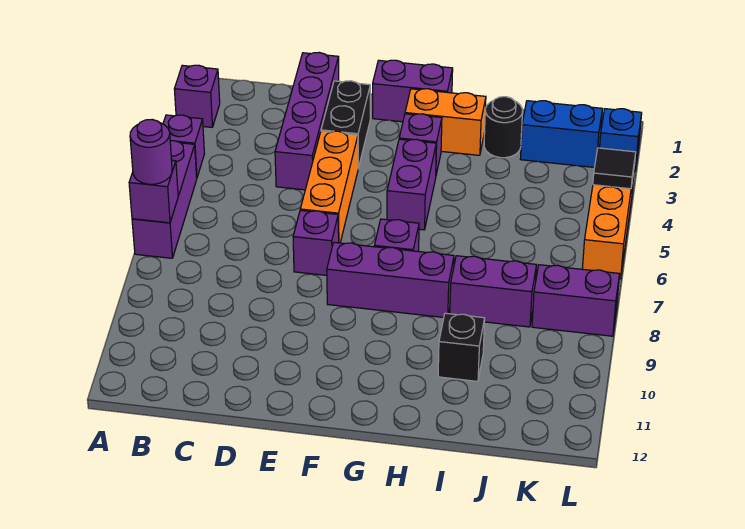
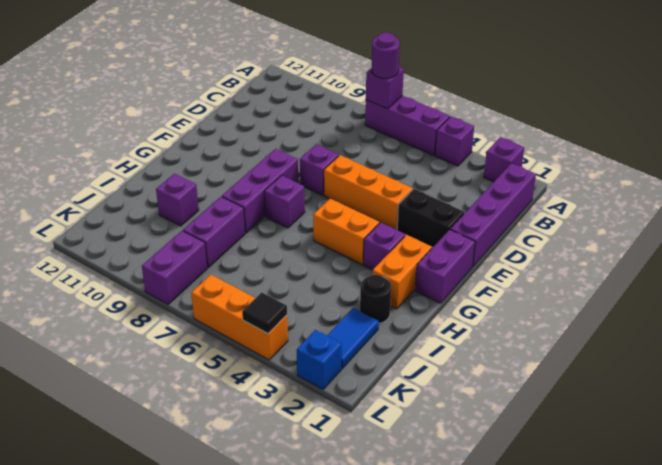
purple 1x4 brick [275,53,339,190] -> purple 1x4 brick turned to [450,163,536,266]
purple 1x2 brick [387,139,436,230] -> orange 1x2 brick [313,199,379,264]
black 1x1 brick [438,313,485,381] -> purple 1x1 brick [156,174,199,226]
blue 1x2 brick [521,101,602,167] -> blue 1x2 tile [327,308,379,368]

